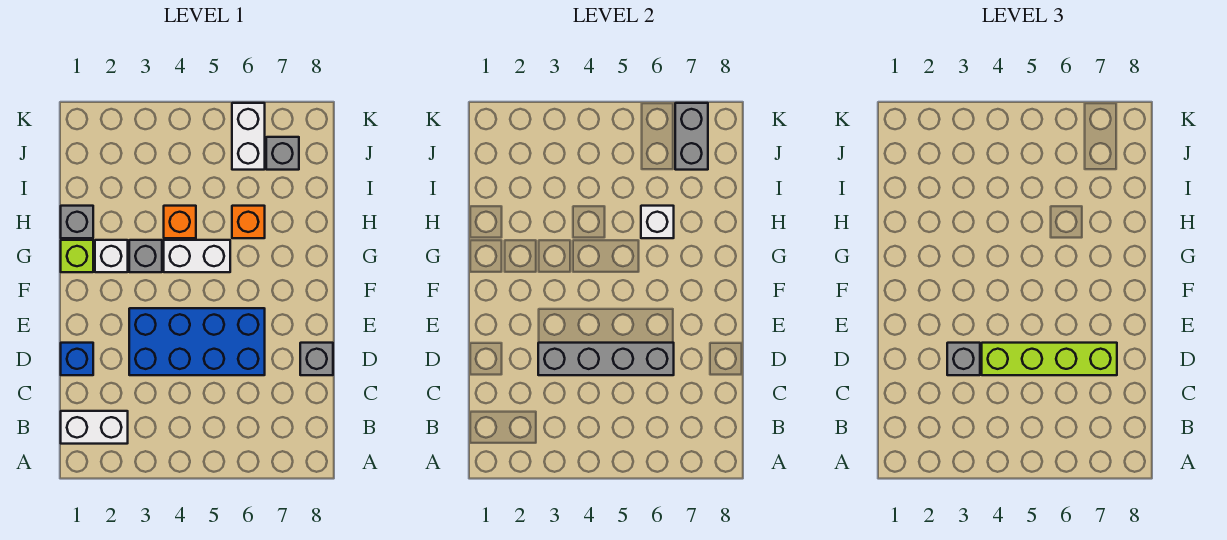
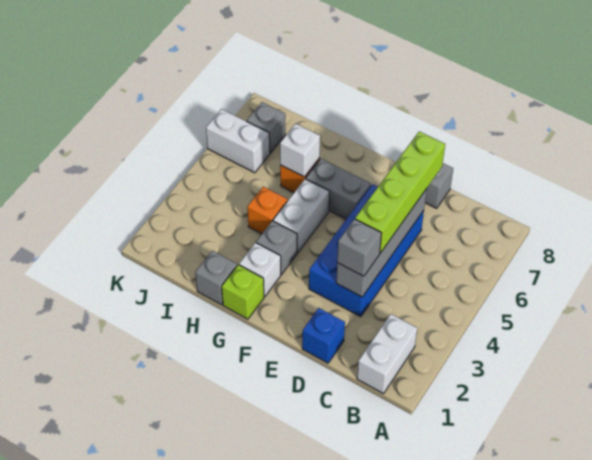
grey 1x2 brick [675,103,708,170] -> grey 1x2 brick moved to [306,159,371,219]

